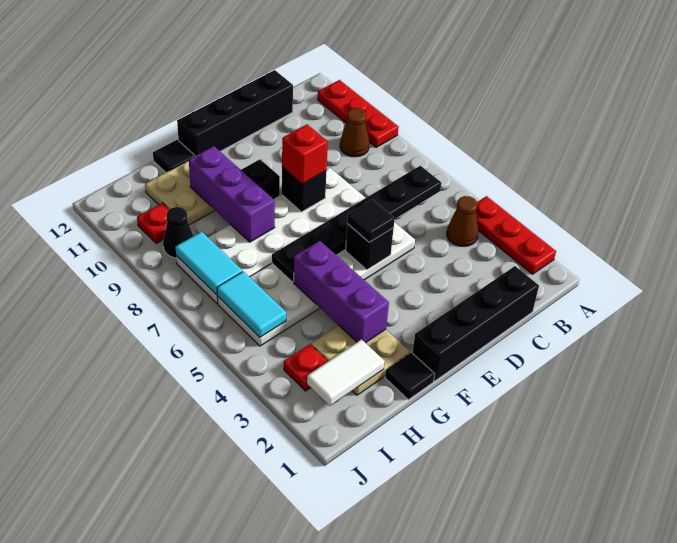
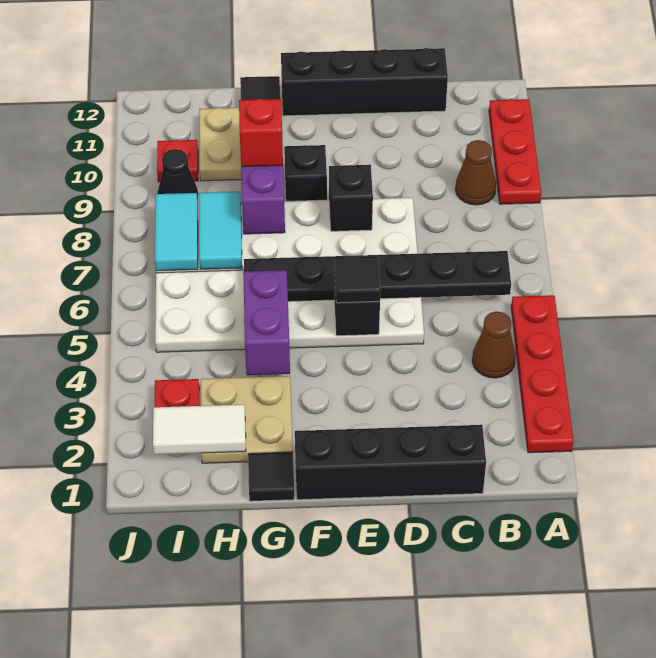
red 1x3 plate [476,196,556,274] -> red 1x4 plate [511,295,573,453]
red 1x1 brick [282,124,328,184] -> red 1x1 brick moved to [239,99,283,167]
purple 1x3 brick [294,241,389,343] -> purple 1x2 brick [243,270,290,375]
cyan 1x2 tile [217,271,286,337] -> cyan 1x2 tile moved to [199,192,242,269]

